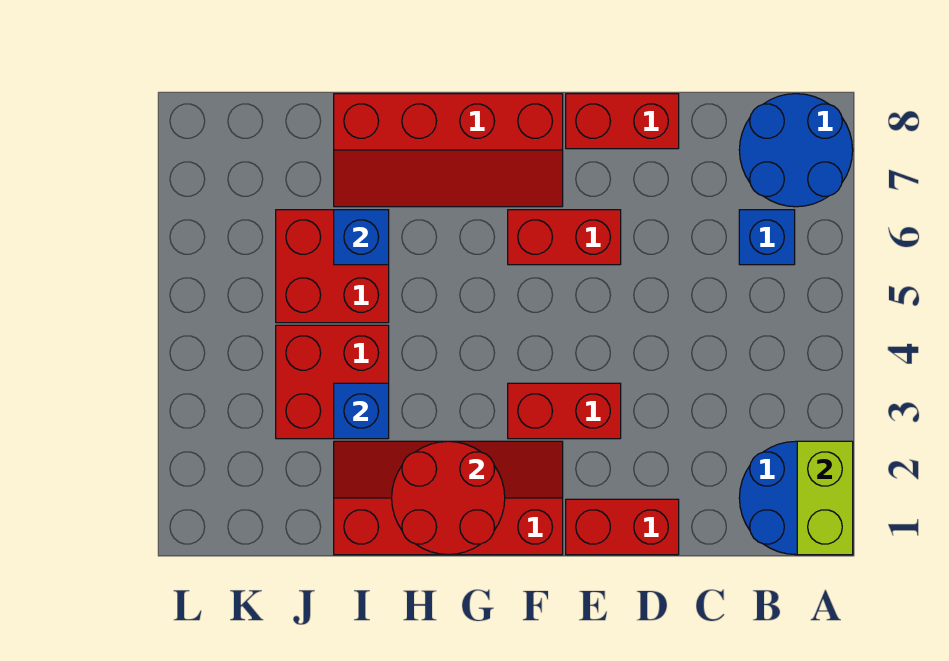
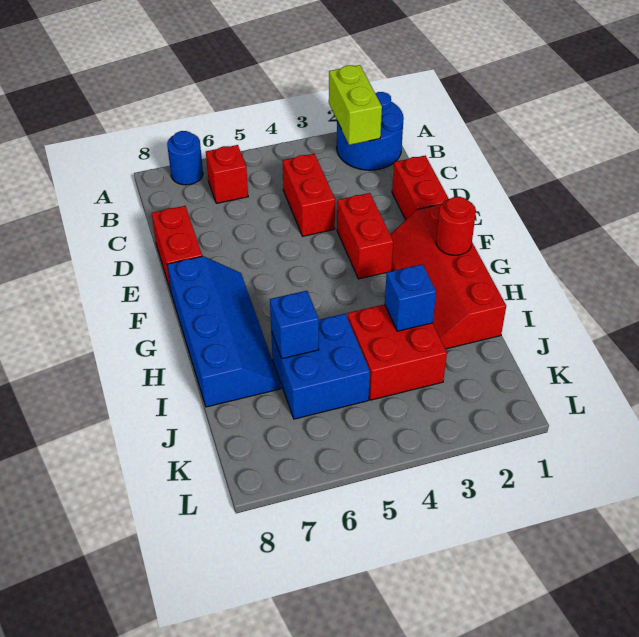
lime 1x2 brick [797,441,853,555] -> lime 1x2 brick turned to [329,65,382,145]
blue 2x2 round brick [739,94,853,207] -> blue 1x1 round brick [167,131,203,185]
blue 1x1 brick [739,210,795,265] -> red 1x1 brick [206,145,248,203]
red 1x2 brick [508,210,621,265] -> red 1x2 brick moved to [283,154,335,236]
red 2x4 slope [334,94,563,207] -> blue 2x4 slope [167,256,281,407]
red 2x2 round brick [392,441,505,555] -> red 1x1 round brick [436,197,476,255]
red 2x2 brick [276,210,389,323] -> blue 2x2 brick [271,314,370,419]

